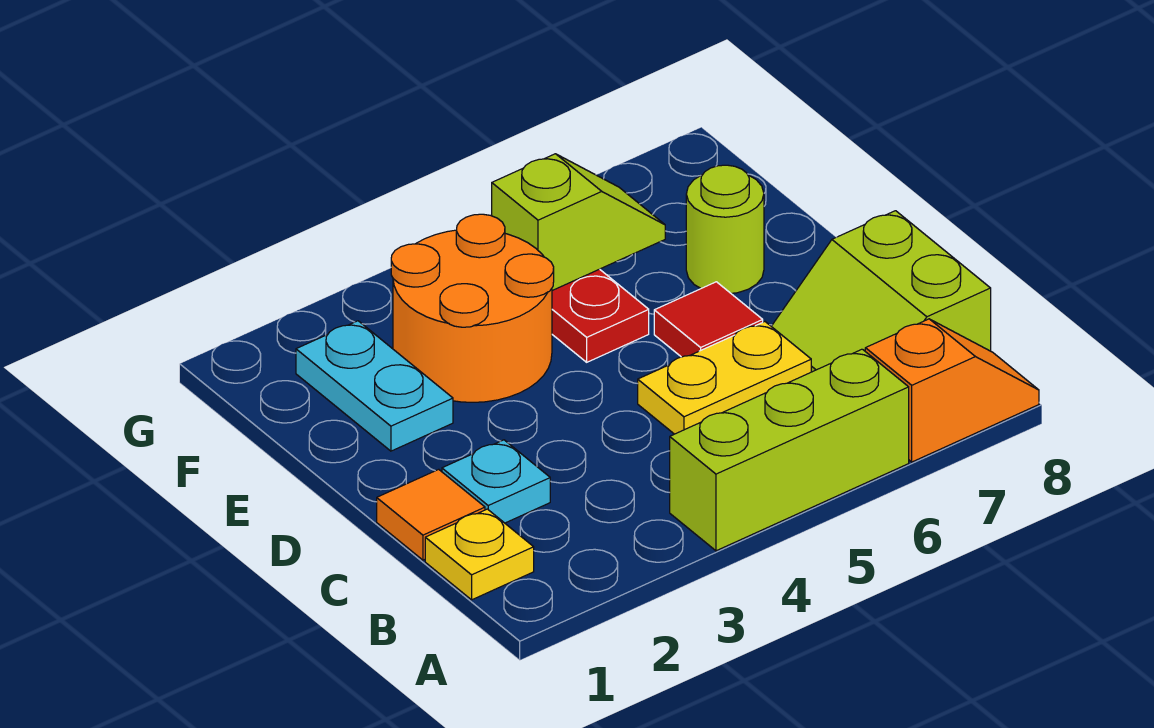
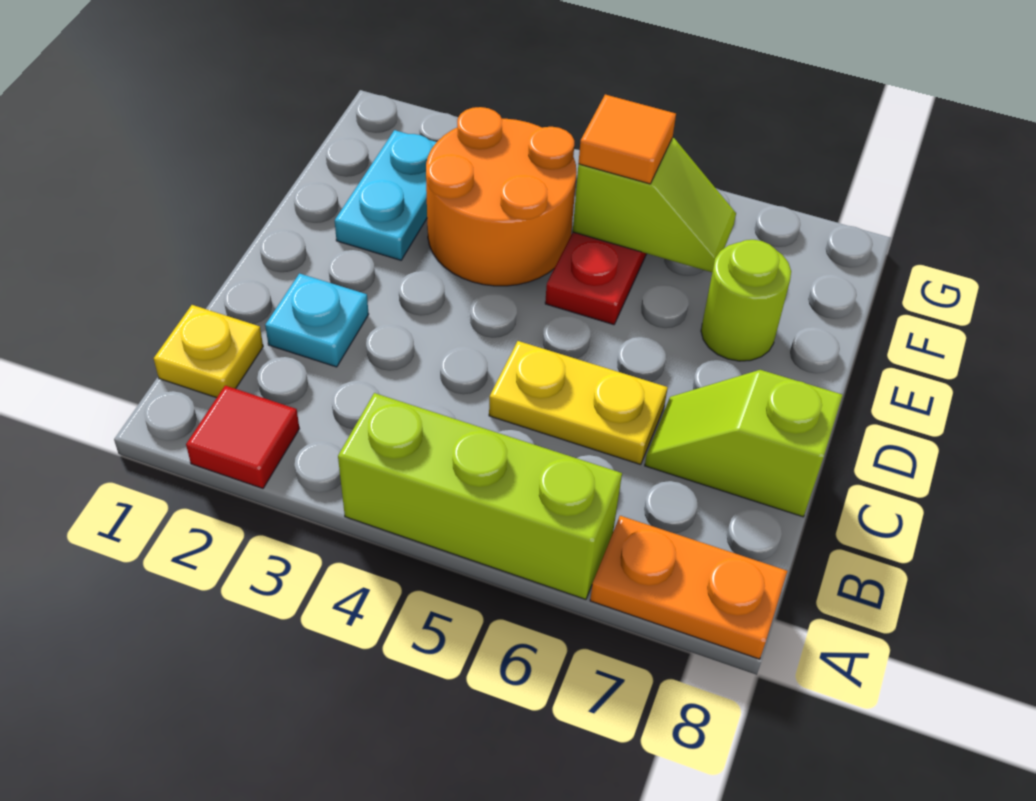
orange 1x2 slope [865,319,1039,462] -> orange 1x2 plate [590,516,787,659]
lime 2x2 slope [771,211,991,372] -> lime 1x2 slope [645,370,843,517]
orange 1x1 tile [377,469,485,560] -> orange 1x1 tile moved to [578,95,676,184]
red 1x1 tile [654,282,763,357] -> red 1x1 tile moved to [186,386,299,488]

